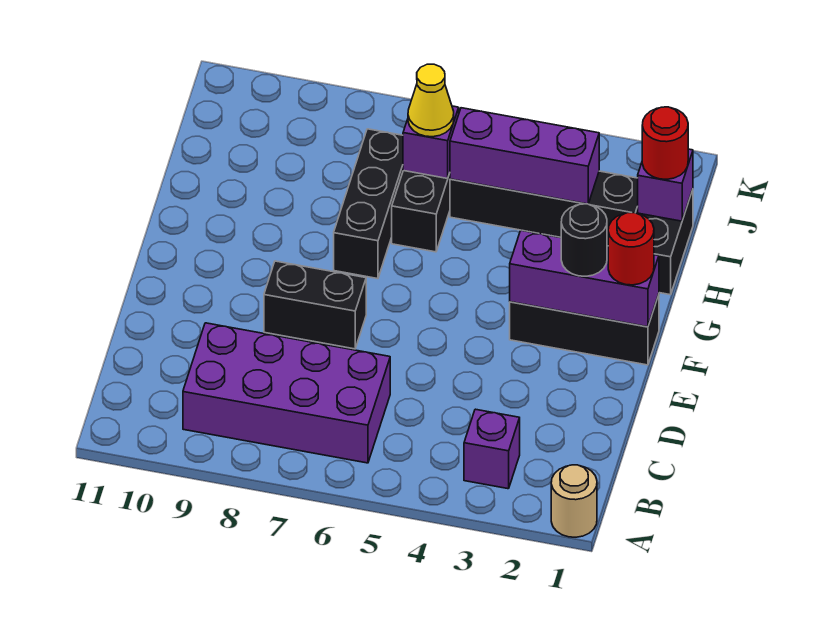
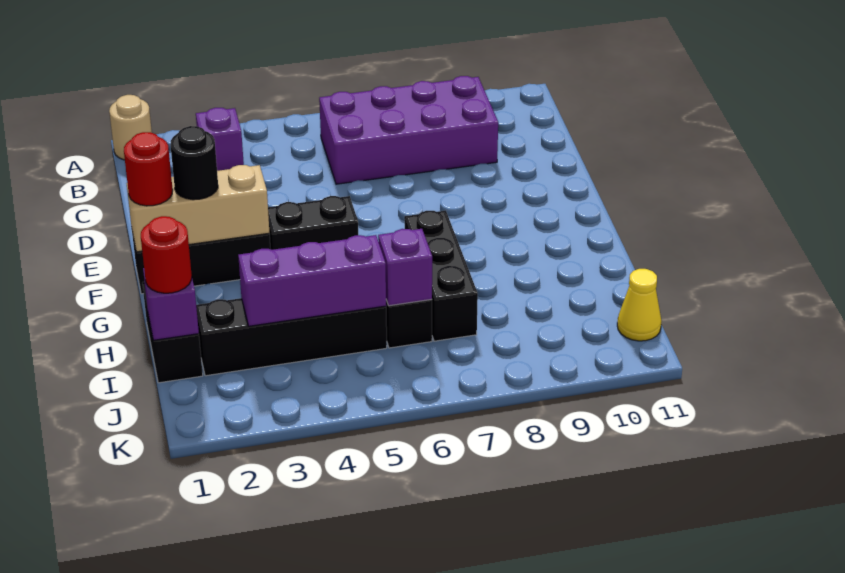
black 1x2 brick [264,261,366,349] -> black 1x2 brick moved to [268,196,358,250]
purple 1x3 brick [510,230,659,327] -> tan 1x3 brick [126,165,270,252]
yellow 1x1 cone [408,64,454,137] -> yellow 1x1 cone moved to [617,269,661,341]

